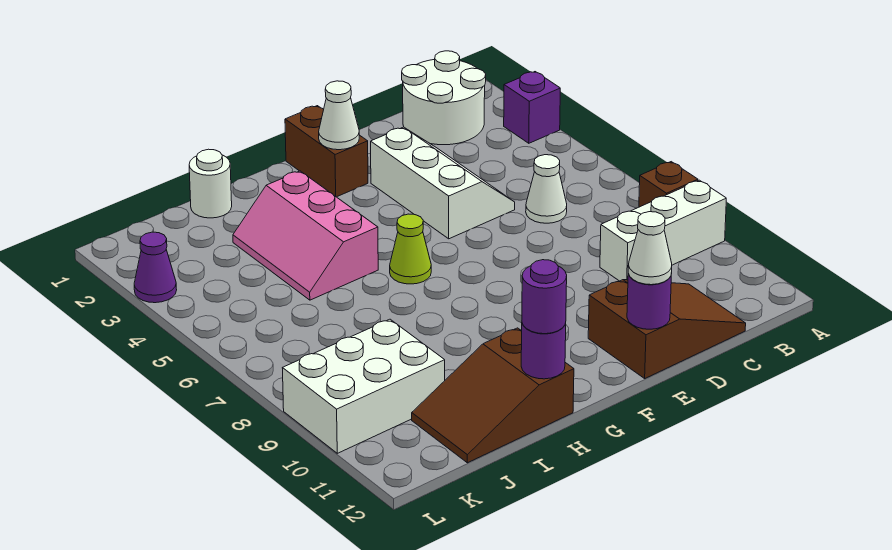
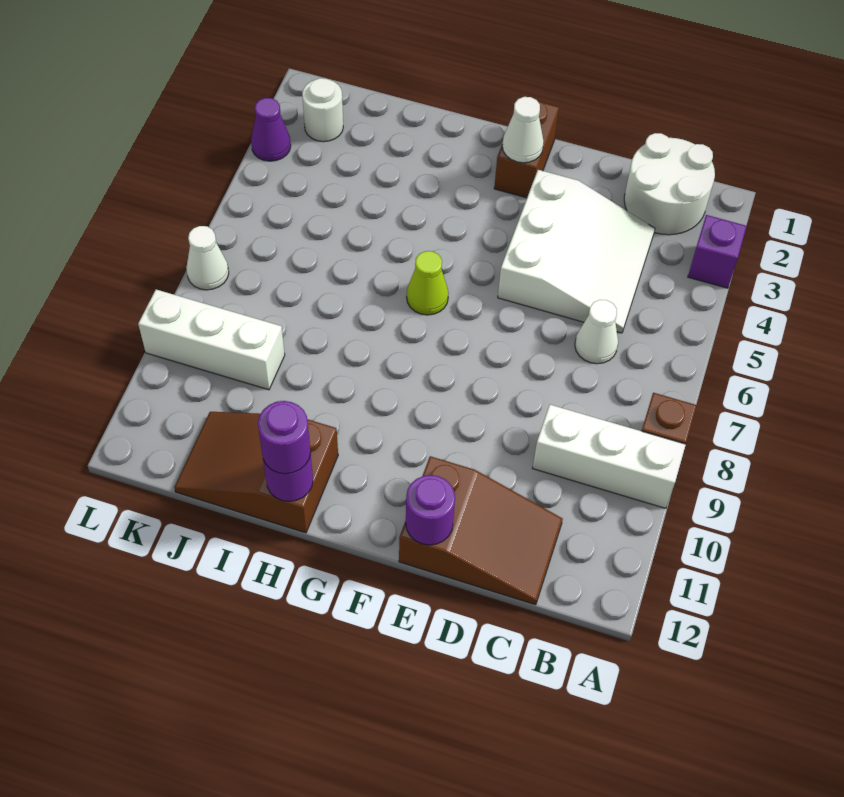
white 2x3 slope [371,127,515,239] -> white 3x3 slope [498,170,655,333]
white 1x1 cone [628,212,672,285] -> white 1x1 cone moved to [186,226,229,290]
pink 2x3 slope [233,171,378,300] -> none
white 1x1 round brick [189,149,232,218] -> white 1x1 round brick moved to [302,78,343,142]
white 2x3 brick [283,319,445,453] -> white 1x3 brick [138,290,285,390]

